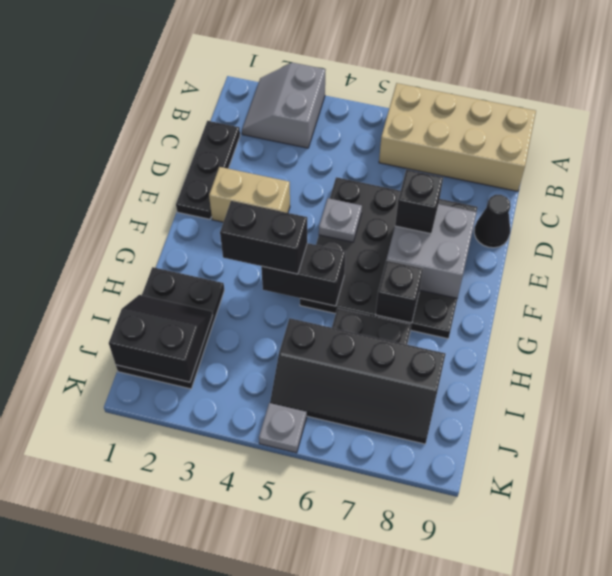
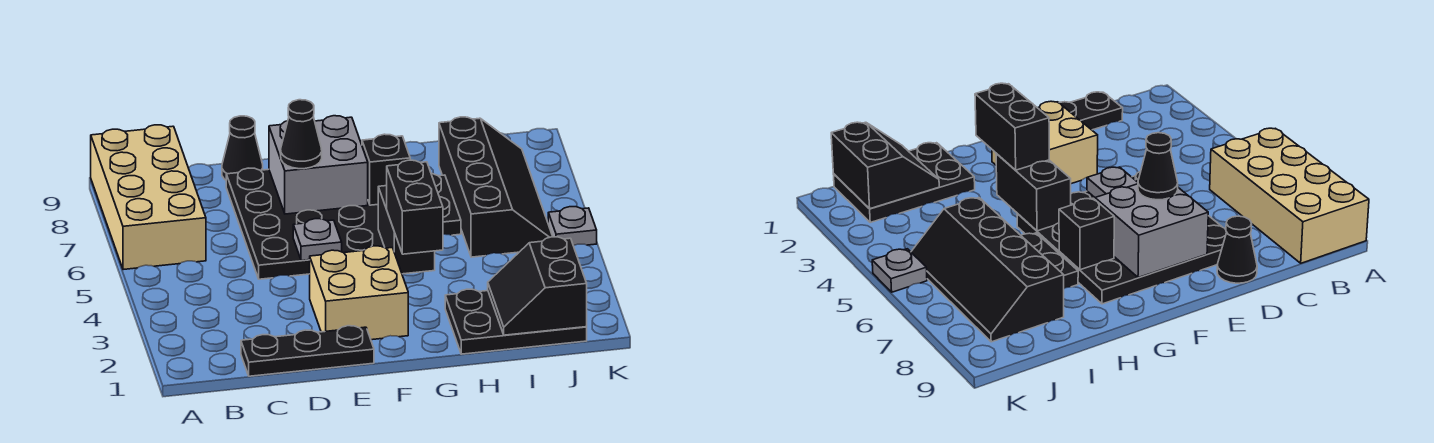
grey 2x2 slope [242,63,326,148] -> none
tan 1x2 brick [209,167,290,222] -> tan 2x2 brick [310,246,408,340]
black 1x1 brick [395,170,443,234] -> black 1x1 cone [281,100,322,169]

